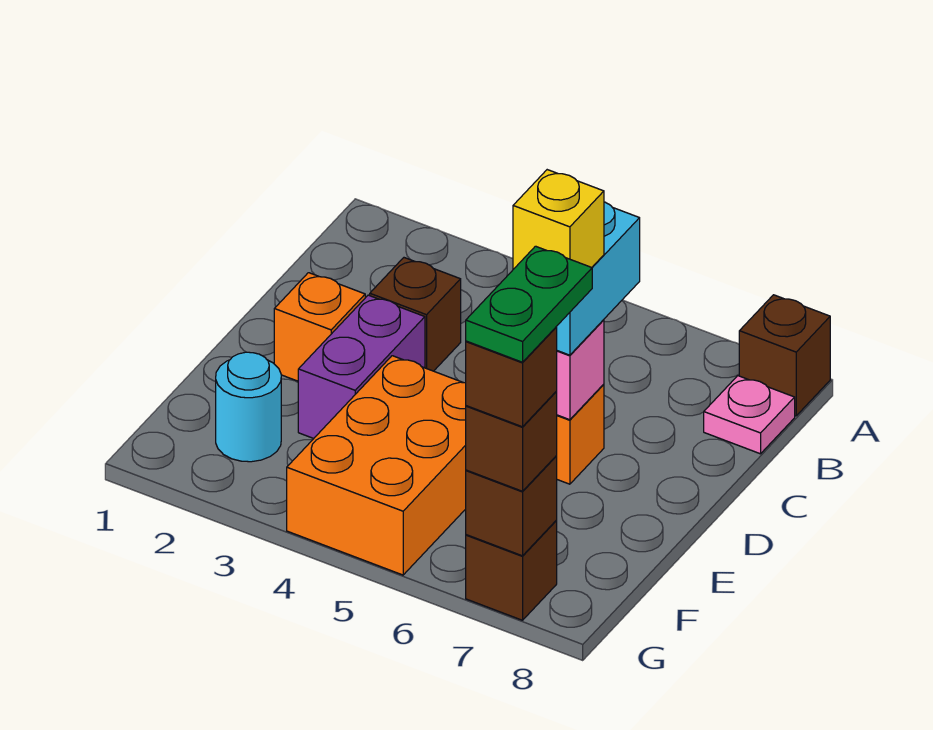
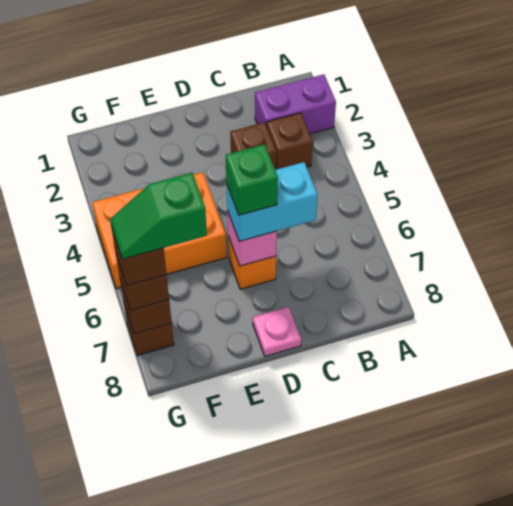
brown 1x1 brick [739,295,830,416] -> brown 1x1 brick moved to [267,113,313,170]
pink 1x1 plate [704,376,795,454] -> pink 1x1 plate moved to [253,307,301,356]
orange 1x1 brick [274,273,365,381] -> none
purple 1x2 brick [298,295,425,439] -> purple 1x2 brick moved to [255,74,336,134]
yellow 1x1 brick [513,170,604,269] -> green 1x1 brick [226,144,278,215]
cyan 1x1 round brick [216,352,281,462] -> none
green 1x2 plate [466,246,592,362] -> green 1x2 slope [110,173,207,259]

